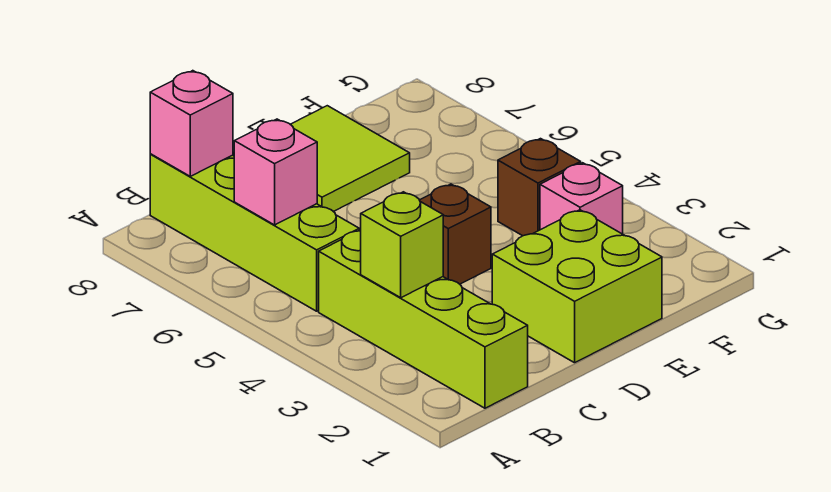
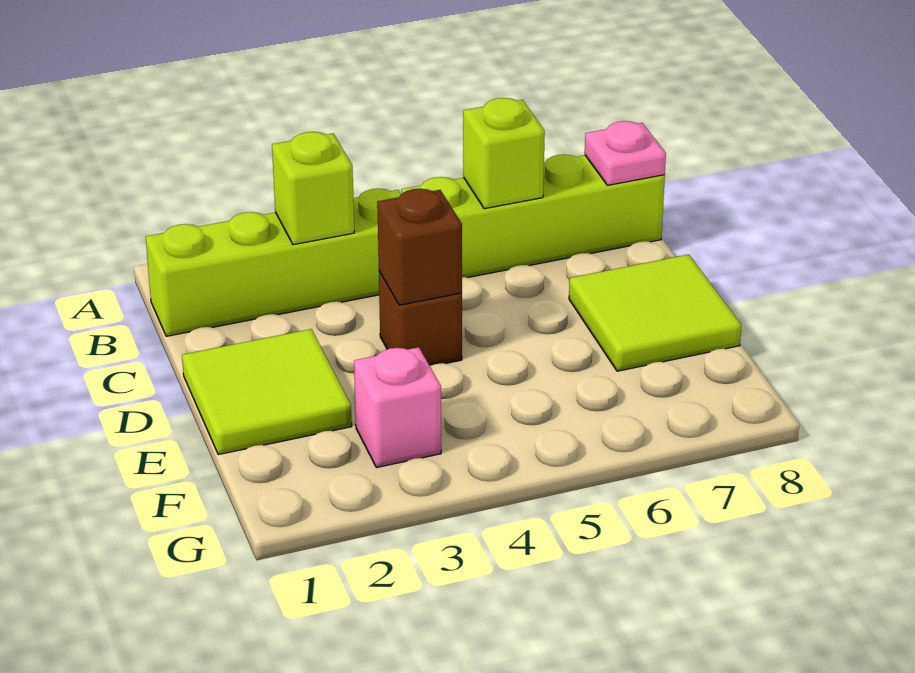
pink 1x1 brick [234,119,317,225] -> lime 1x1 brick [463,98,545,209]
pink 1x1 brick [150,71,233,176] -> pink 1x1 plate [585,121,666,185]
lime 2x2 brick [492,210,662,363] -> lime 2x2 tile [182,329,352,455]
brown 1x1 brick [498,139,581,236] -> brown 1x1 brick moved to [377,189,462,305]

